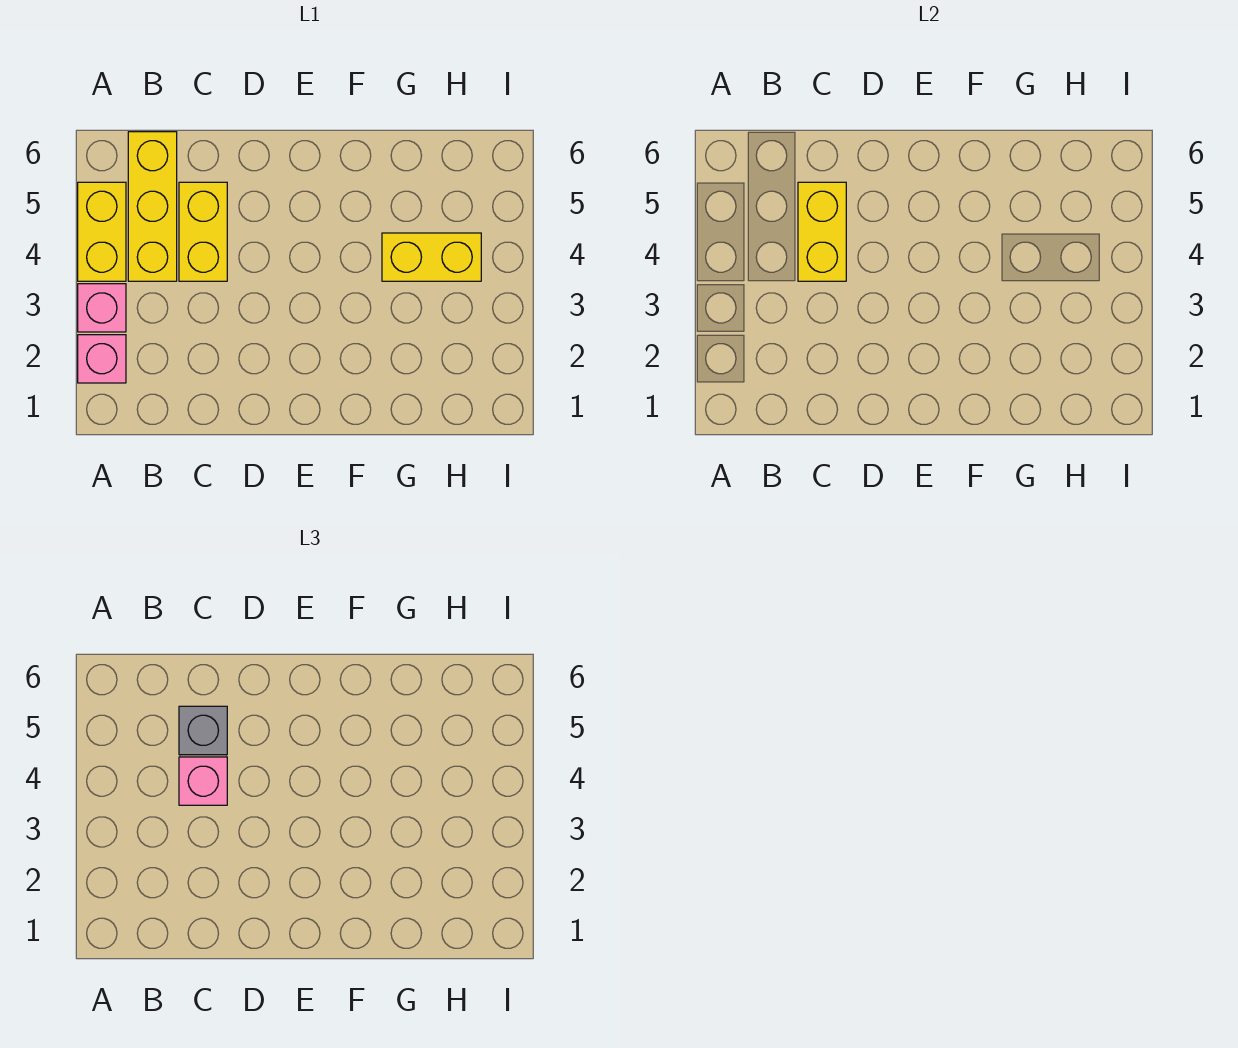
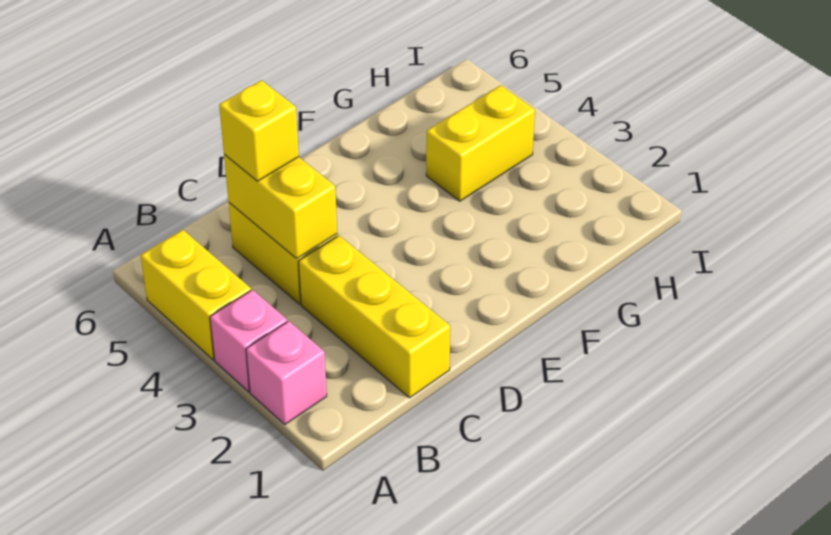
yellow 1x3 brick [128,132,177,281] -> yellow 1x3 brick moved to [299,236,450,398]
pink 1x1 brick [179,757,227,805] -> none
grey 1x1 brick [179,706,227,755] -> yellow 1x1 brick [219,80,299,181]

